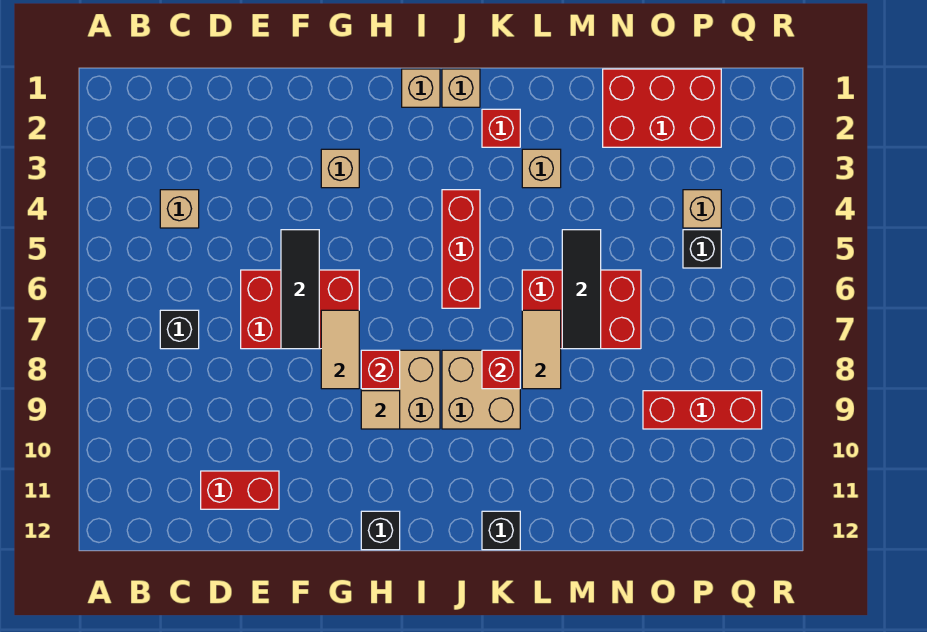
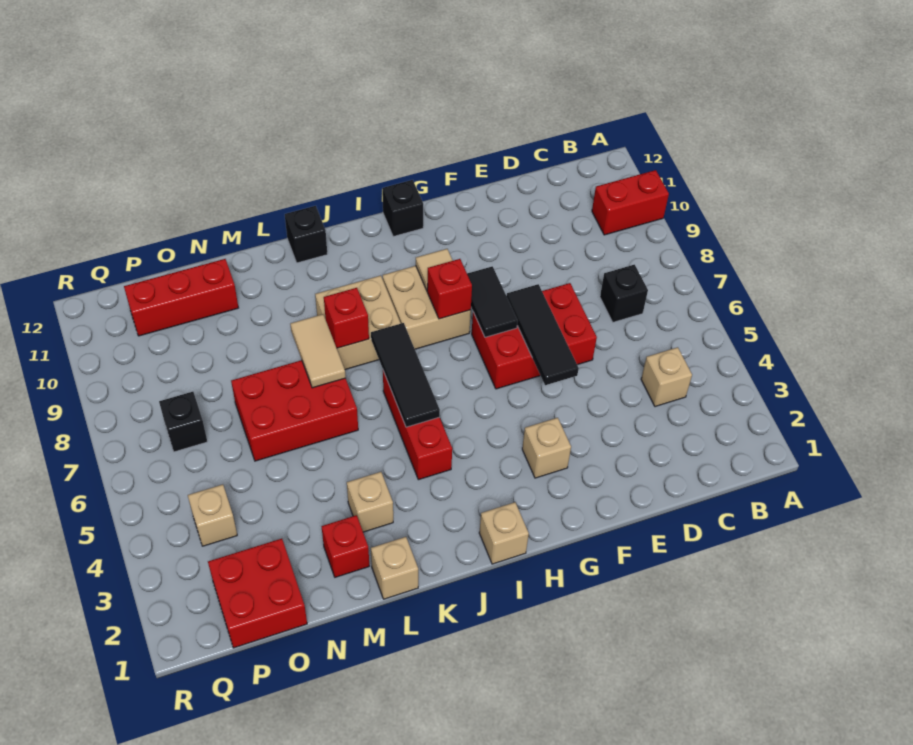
red 1x2 brick [201,471,279,509] -> red 1x2 brick moved to [592,170,669,235]
tan 1x2 tile [321,310,359,389] -> black 1x2 tile [467,266,518,337]
tan 1x1 brick [442,69,480,107] -> tan 1x1 brick moved to [371,537,418,599]
red 1x1 brick [482,109,520,147] -> red 1x1 brick moved to [321,515,369,577]
black 1x3 tile [562,230,601,349] -> black 1x3 tile moved to [371,323,440,427]
red 2x3 brick [603,69,721,147] -> red 2x2 brick [208,539,307,648]
red 1x3 brick [643,391,762,429] -> red 1x3 brick moved to [124,259,238,336]
black 1x1 brick [683,230,721,268] -> black 1x1 brick moved to [159,392,207,452]

